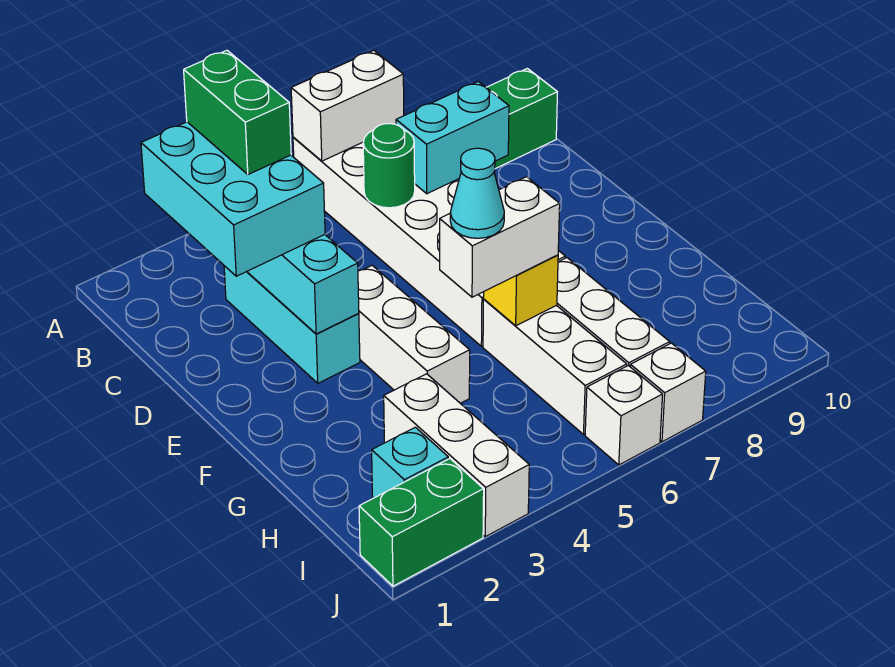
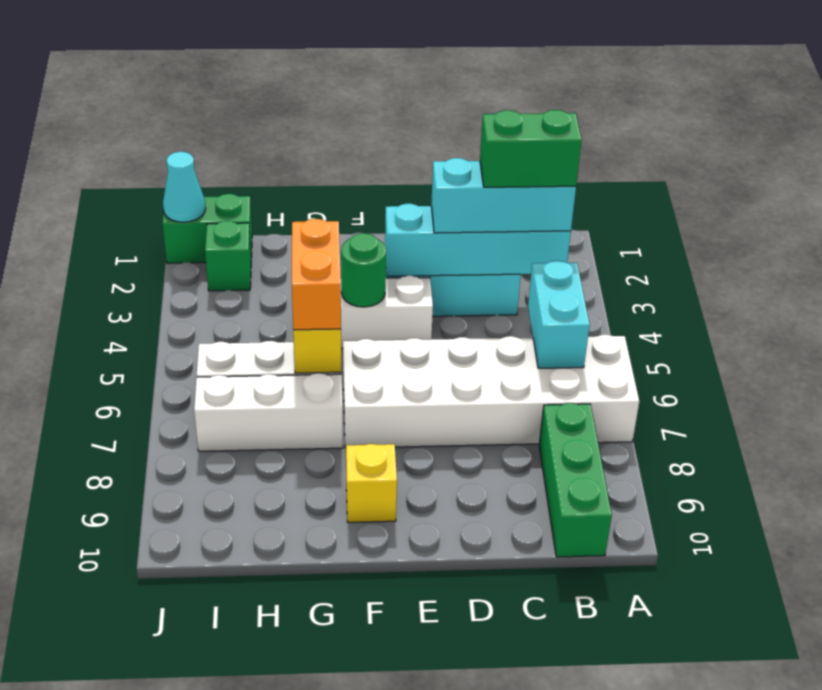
white 1x2 brick [291,50,404,161] -> none
cyan 2x3 brick [141,122,325,276] -> cyan 1x3 brick [431,158,576,233]
green 1x1 round brick [363,123,415,208] -> green 1x1 round brick moved to [341,233,386,307]
cyan 1x2 brick [396,82,509,194] -> cyan 1x2 brick moved to [528,261,590,368]
none -> yellow 1x1 brick [346,444,397,522]
white 1x2 brick [440,177,560,297] -> orange 1x2 brick [292,219,341,330]
cyan 1x1 cone [450,148,504,238] -> cyan 1x1 cone moved to [163,152,206,222]
white 1x3 brick [384,374,529,537] -> none
cyan 1x1 brick [372,427,448,498] -> green 1x1 brick [205,221,251,291]
green 1x2 brick [359,459,484,586] -> green 1x2 brick turned to [163,194,252,263]
white 1x1 brick [585,365,663,465] -> none
white 1x1 brick [630,343,706,442] -> none

